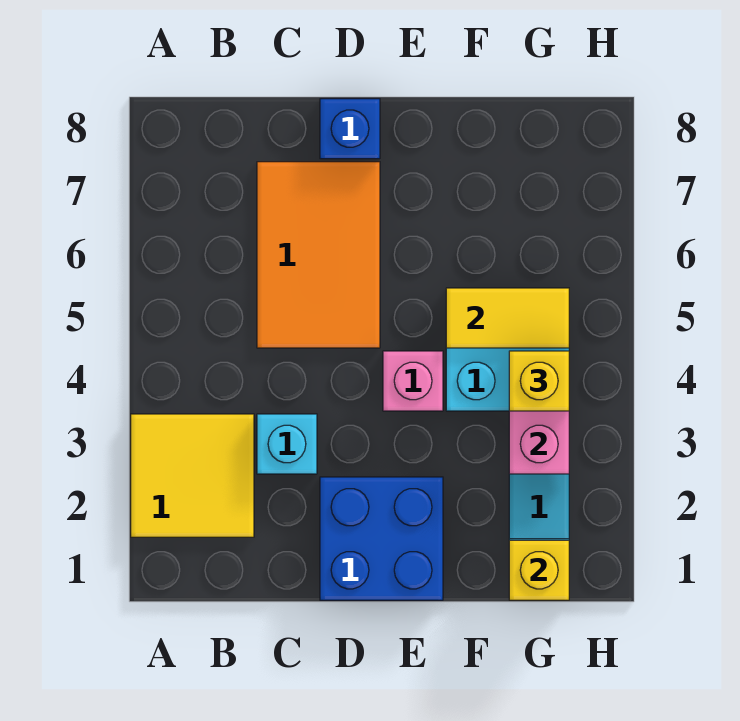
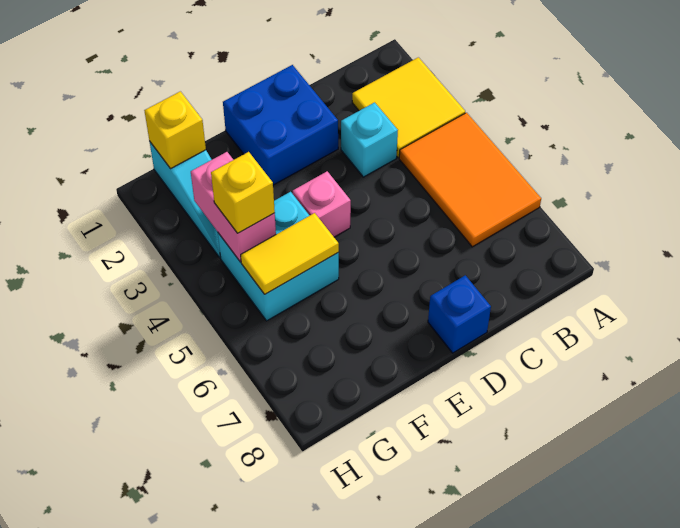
orange 2x3 tile [257,162,380,348] -> orange 2x3 tile moved to [399,113,541,247]

